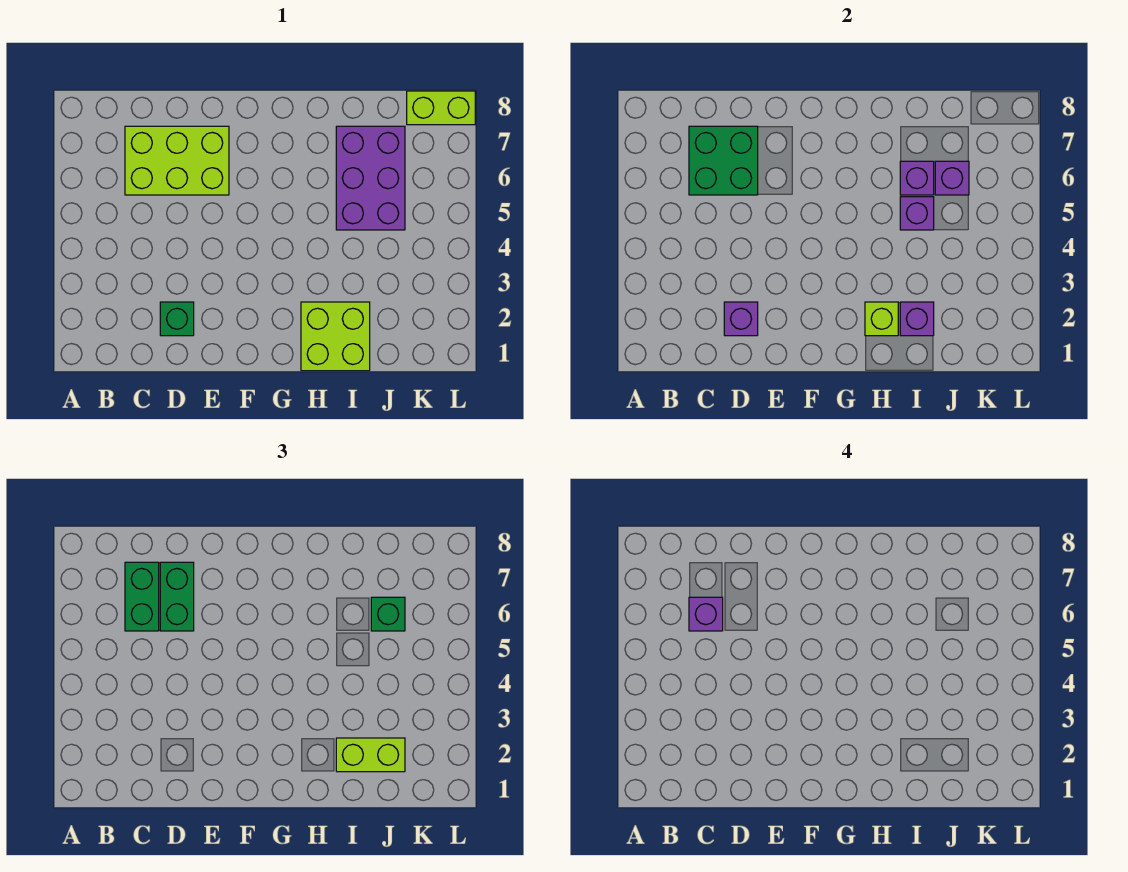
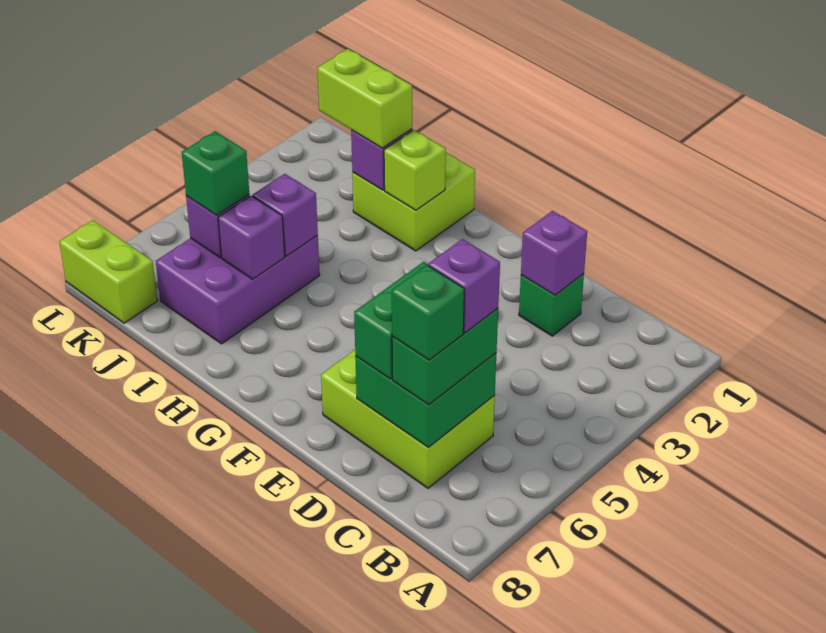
none -> green 1x1 brick [392,265,464,360]

